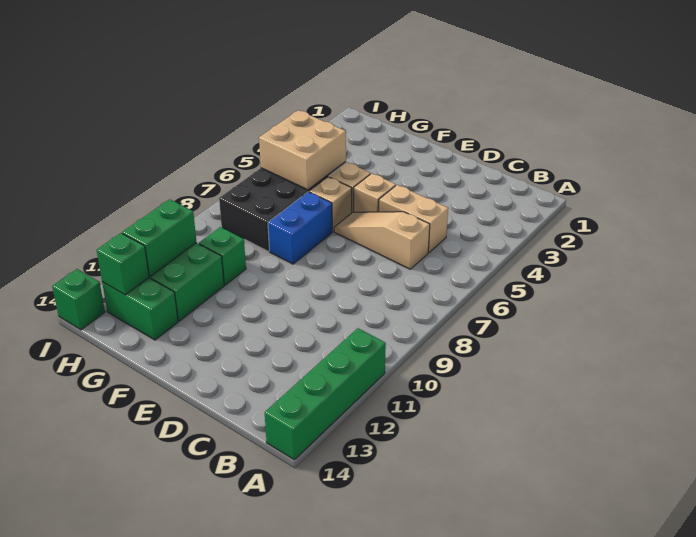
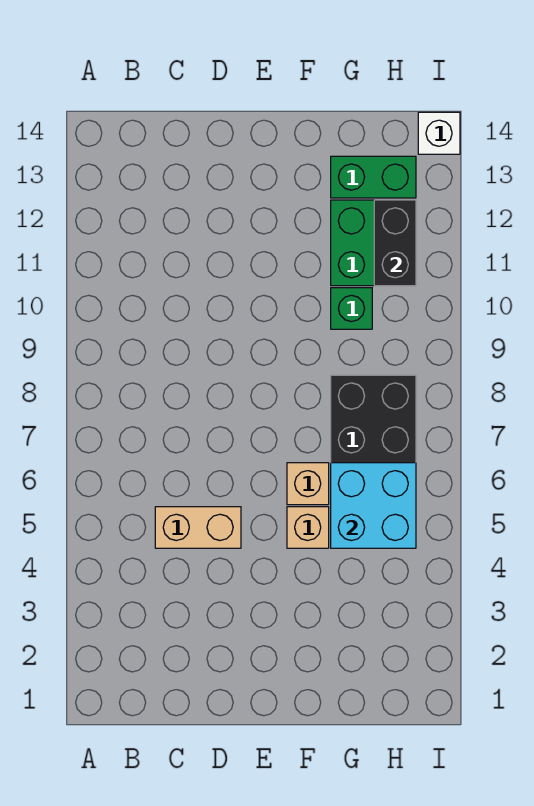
green 1x4 brick [265,328,386,460] -> none
tan 1x3 slope [334,212,430,269] -> none
tan 1x1 brick [354,173,396,212] -> none
blue 1x2 brick [268,192,332,264] -> none
tan 2x2 brick [259,110,346,190] -> cyan 2x2 brick [331,463,416,548]
green 1x2 brick [122,199,197,276] -> black 1x2 brick [374,200,416,286]
green 1x1 brick [97,233,149,295] -> none
green 1x1 brick [52,269,105,330] -> white 1x1 brick [418,112,460,154]

